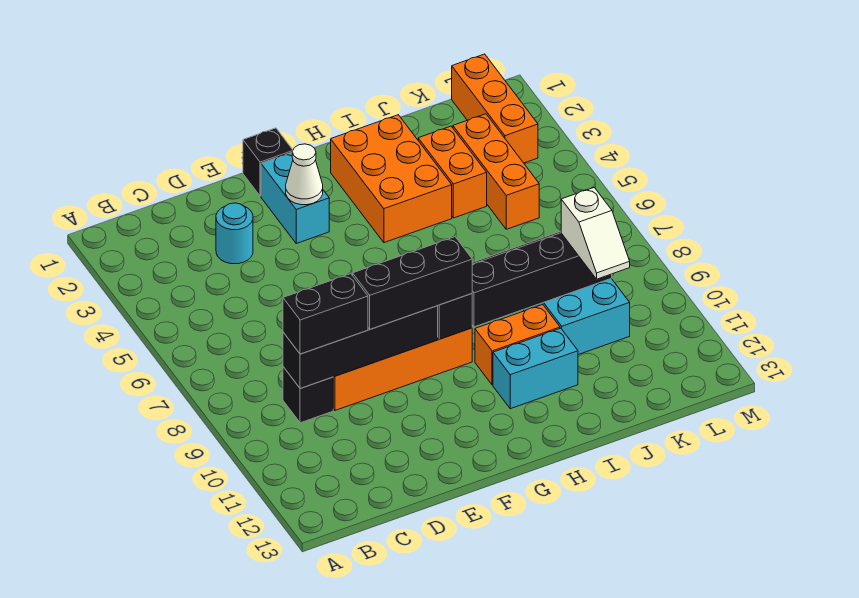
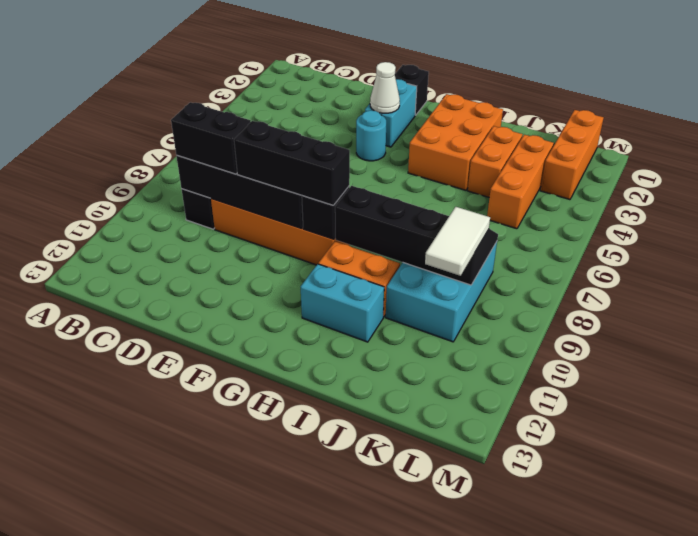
cyan 1x1 round brick [216,203,253,264] -> cyan 1x1 round brick moved to [356,110,386,161]
white 1x2 slope [561,188,630,279] -> white 1x2 tile [425,207,490,276]

